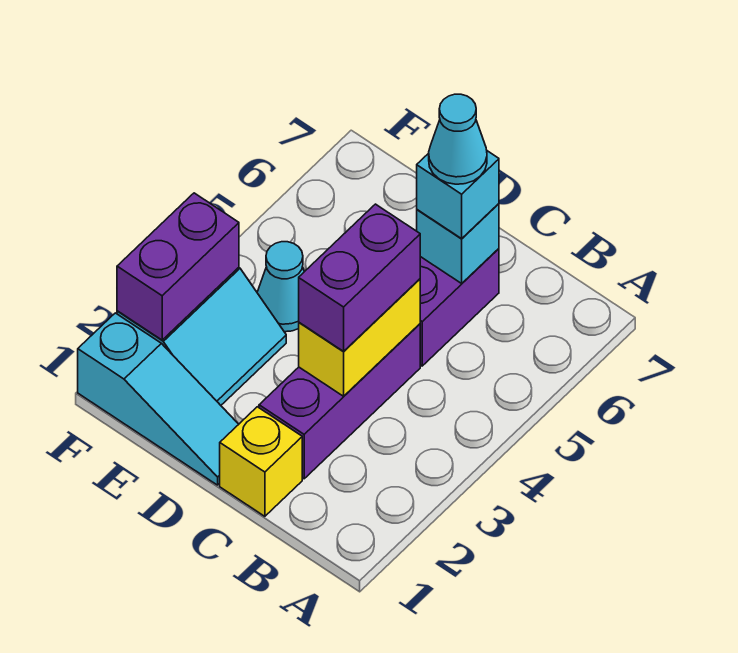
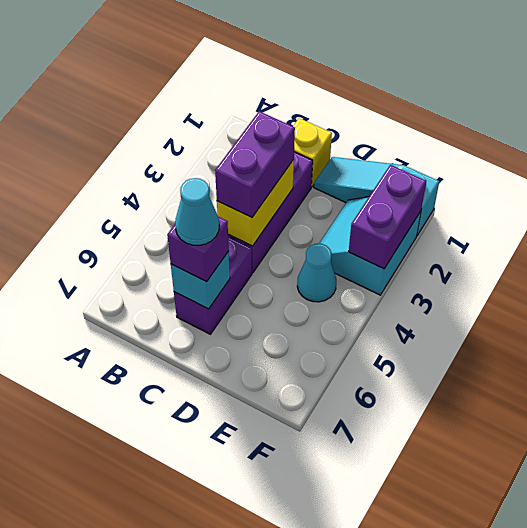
cyan 1x1 brick [417,151,499,239] -> purple 1x1 brick [167,217,229,282]

